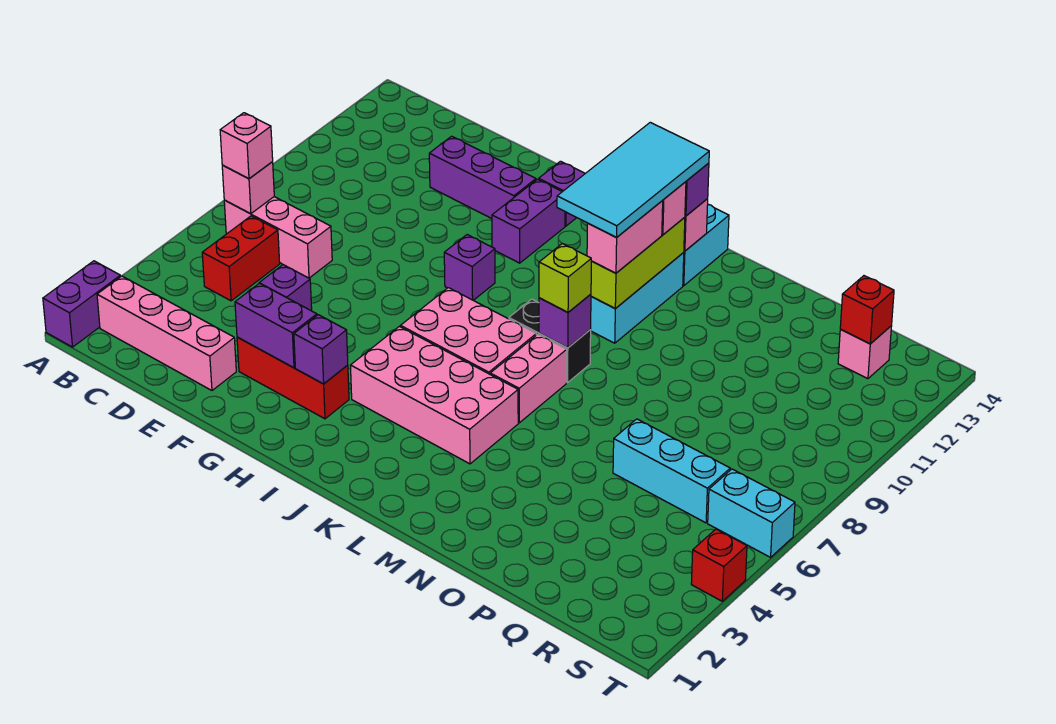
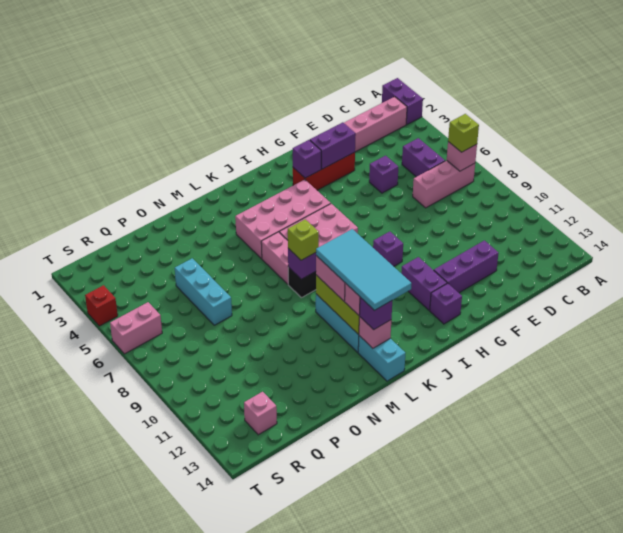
pink 1x1 brick [220,113,273,179] -> lime 1x1 brick [448,114,479,152]
red 1x2 brick [202,216,280,301] -> purple 1x2 brick [402,138,445,177]
cyan 1x3 brick [613,419,730,523] -> cyan 1x3 brick turned to [175,258,232,325]
red 1x1 brick [840,276,894,344] -> none
cyan 1x2 brick [708,469,795,557] -> pink 1x2 brick [110,302,162,354]

